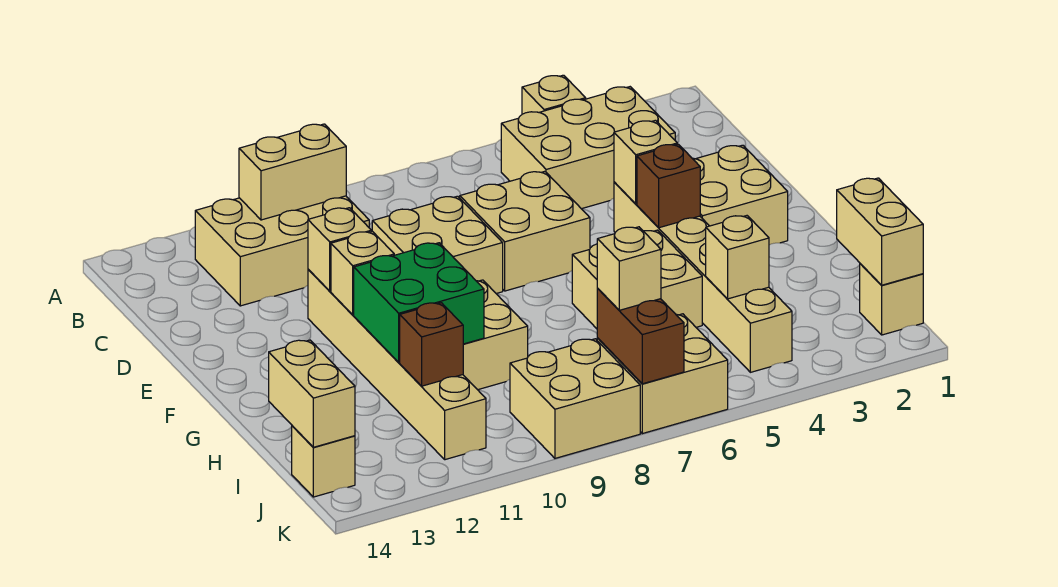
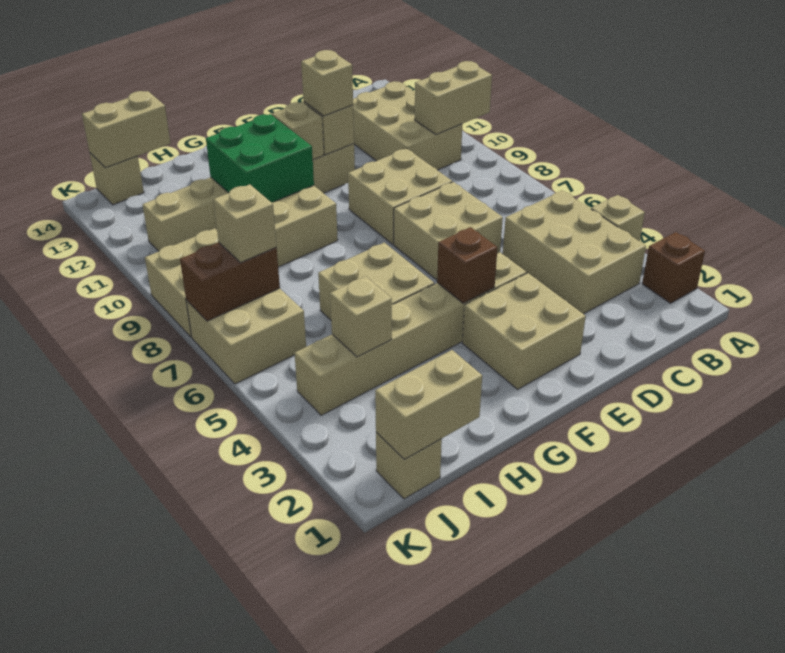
tan 1x2 brick [239,124,346,220] -> tan 1x2 brick turned to [415,61,492,135]
tan 1x1 brick [614,120,677,204] -> tan 1x1 brick moved to [301,50,353,116]
brown 1x1 brick [400,303,463,386] -> brown 1x1 brick moved to [642,232,705,303]

